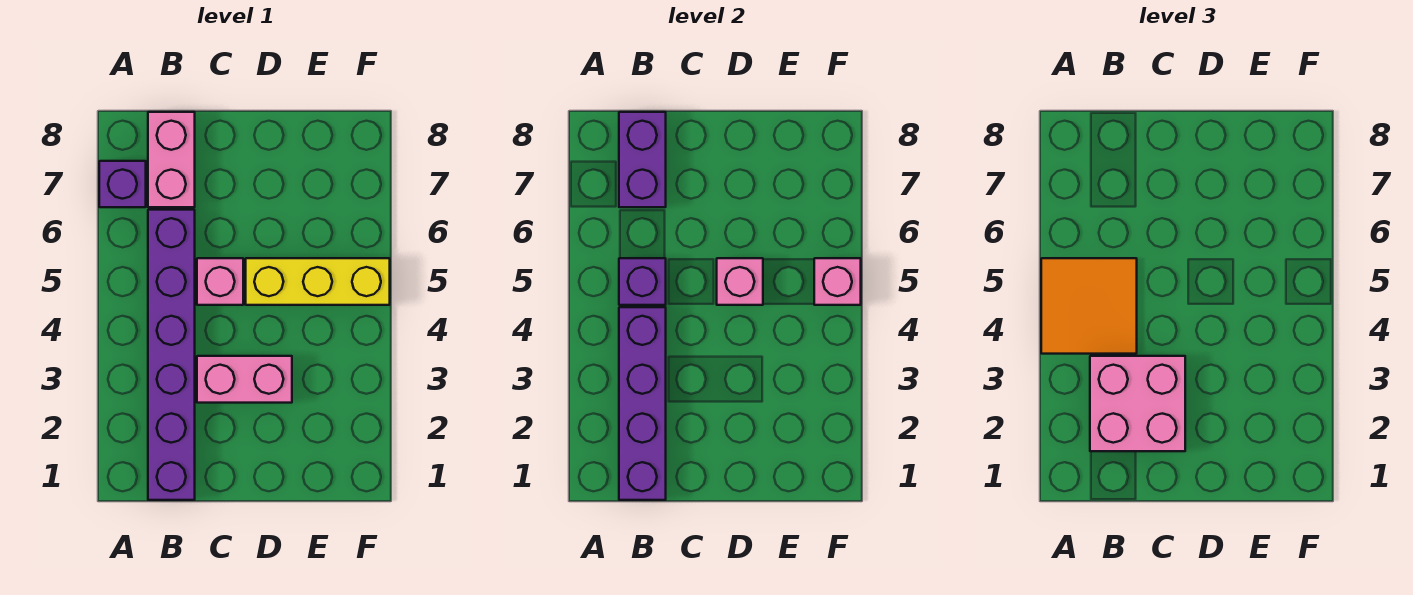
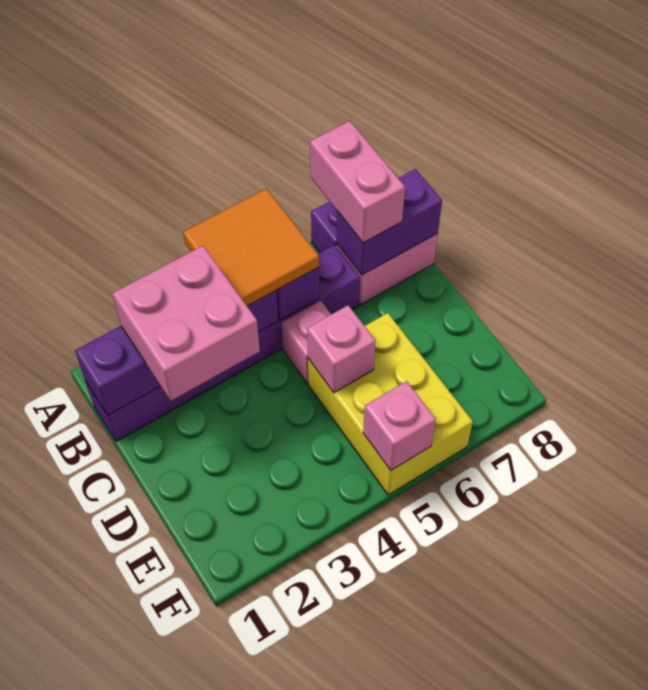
pink 1x2 brick [197,356,292,403] -> pink 1x2 brick moved to [310,121,405,243]
yellow 1x3 brick [246,258,390,305] -> yellow 2x3 brick [308,313,473,495]

